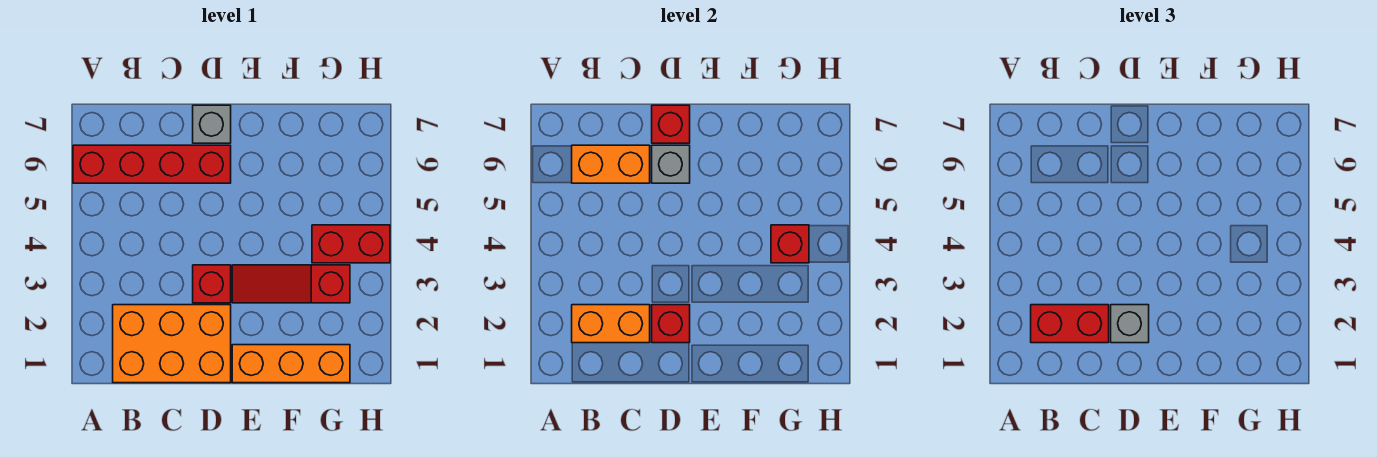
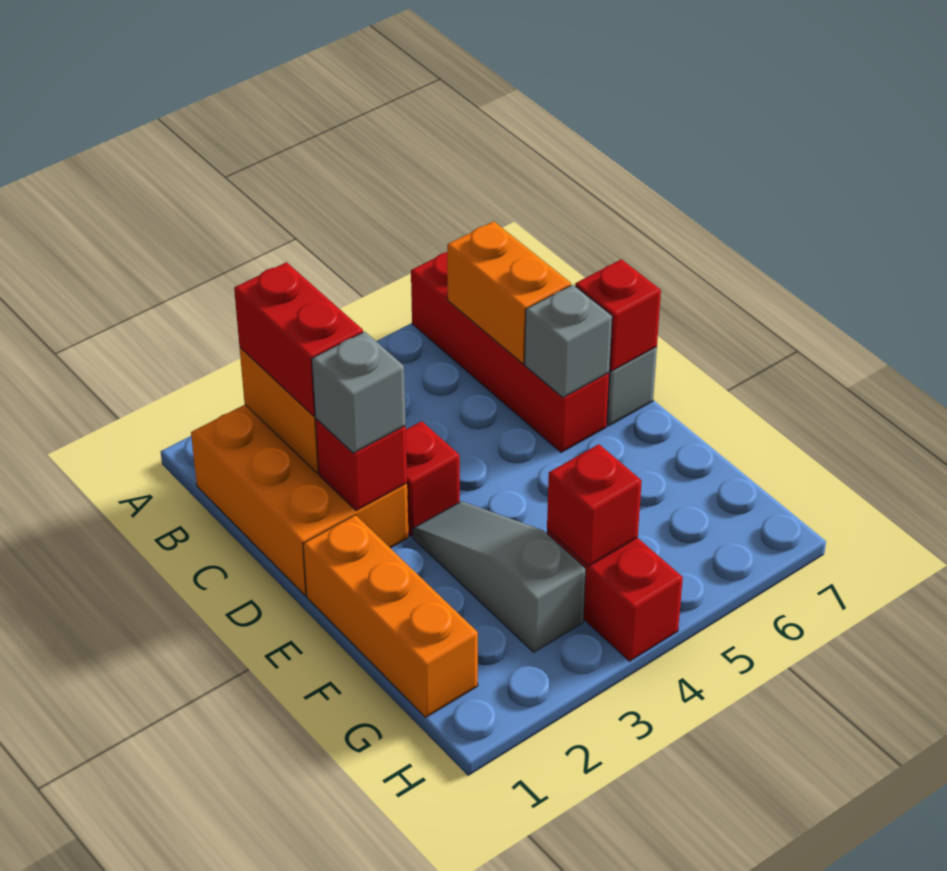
red 1x3 slope [232,265,350,303] -> grey 1x3 slope [413,501,586,652]

